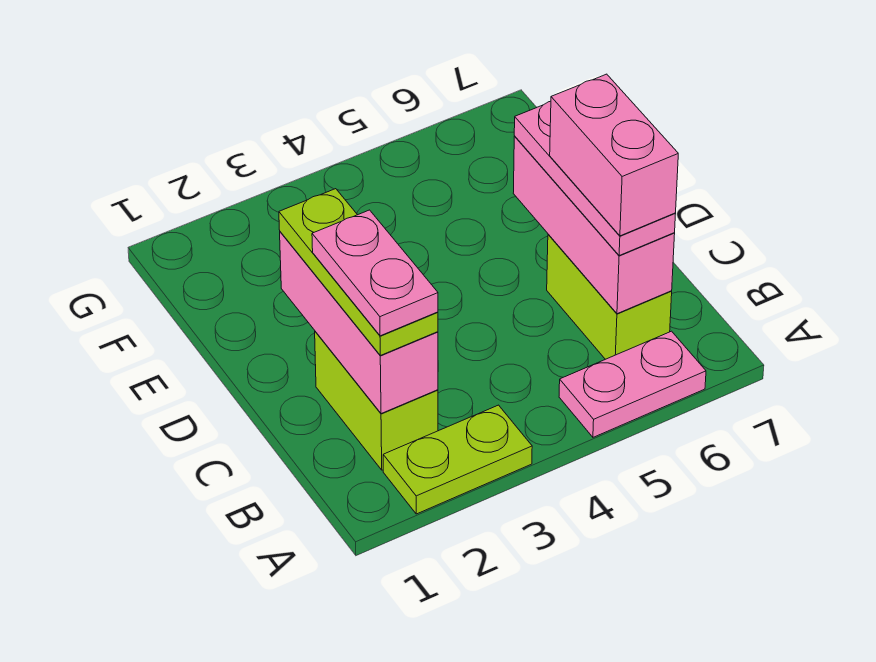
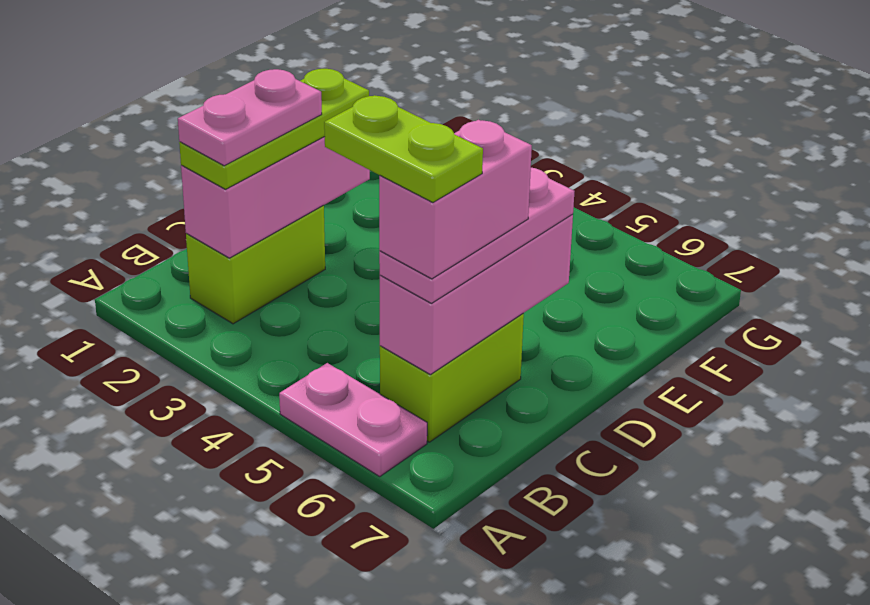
lime 1x2 plate [383,405,532,514] -> lime 1x2 plate moved to [324,95,483,203]

